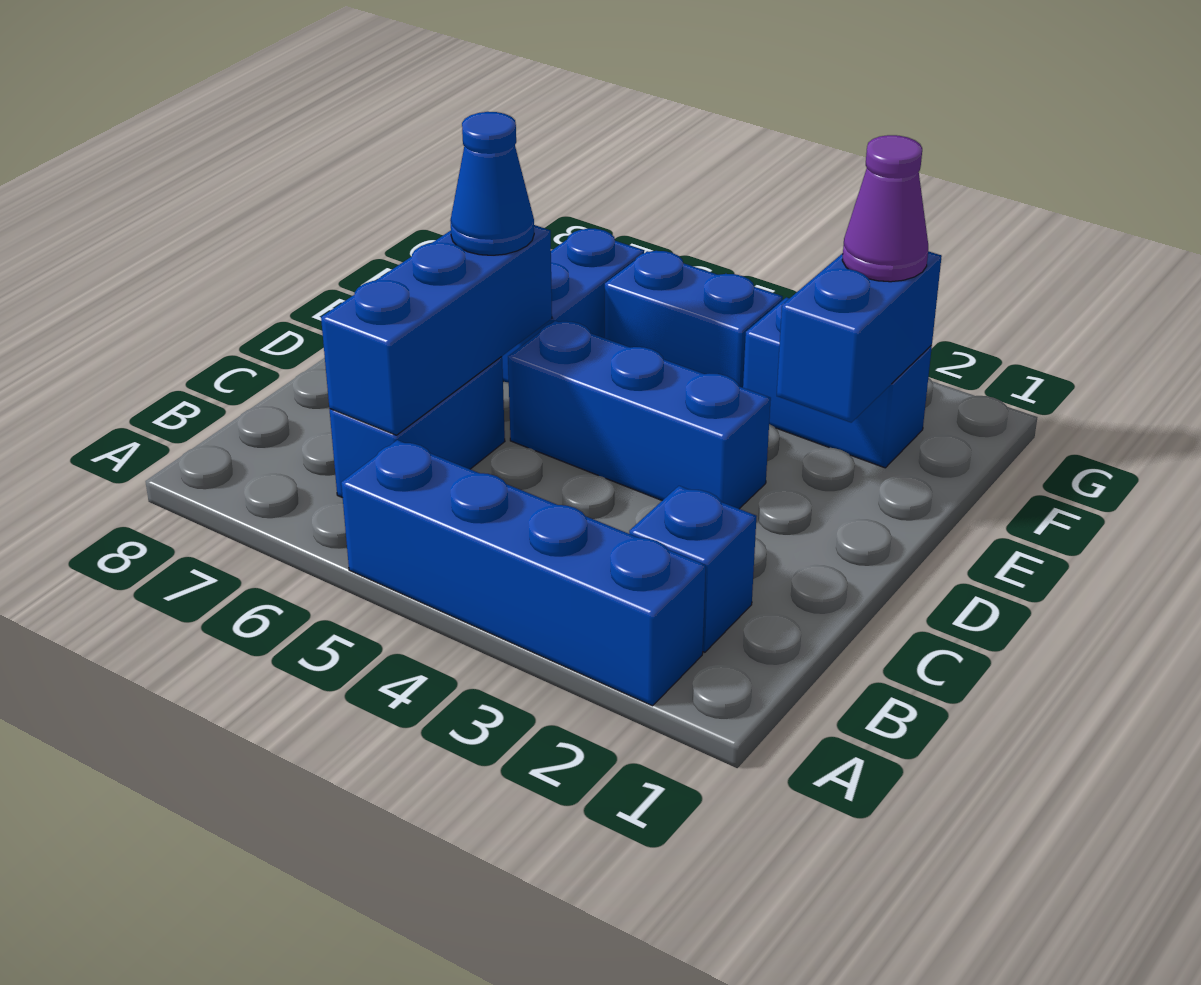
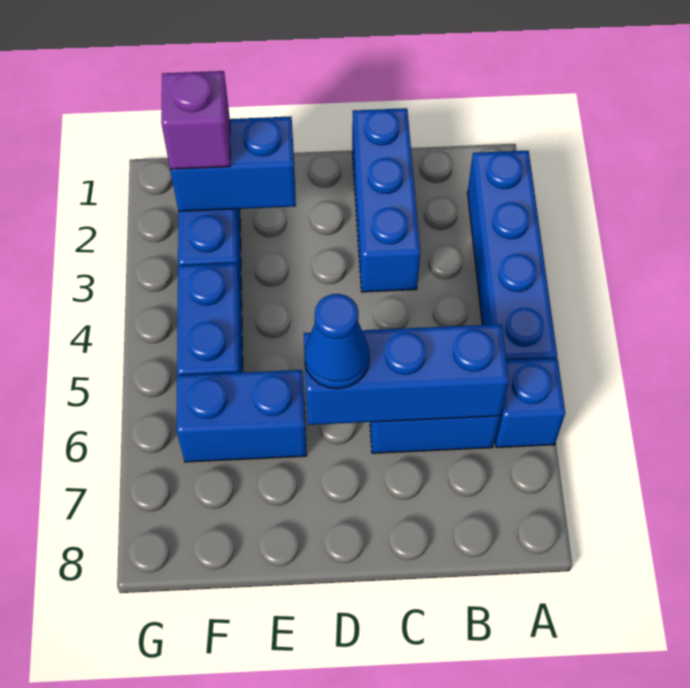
blue 1x1 brick [629,486,757,652] -> blue 1x1 brick moved to [495,358,565,448]
blue 1x3 brick [508,321,771,509] -> blue 1x3 brick moved to [352,108,420,292]
purple 1x1 cone [842,135,928,282] -> purple 1x1 brick [161,71,230,169]

